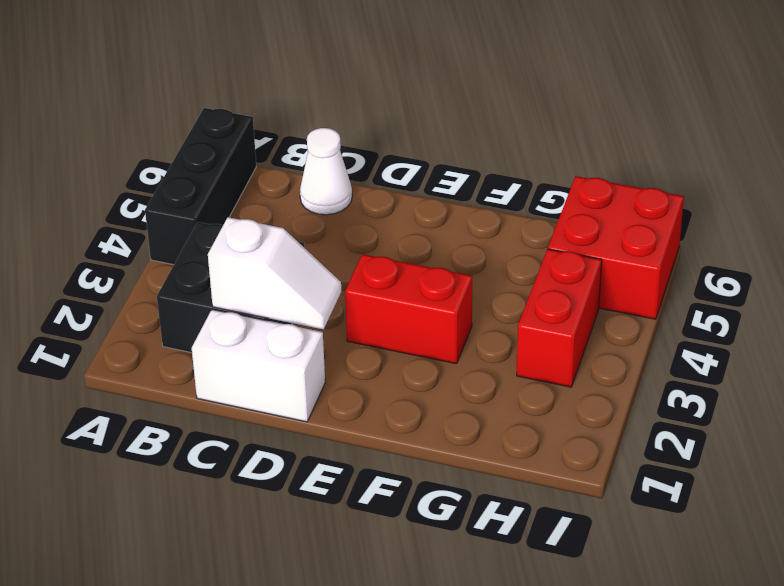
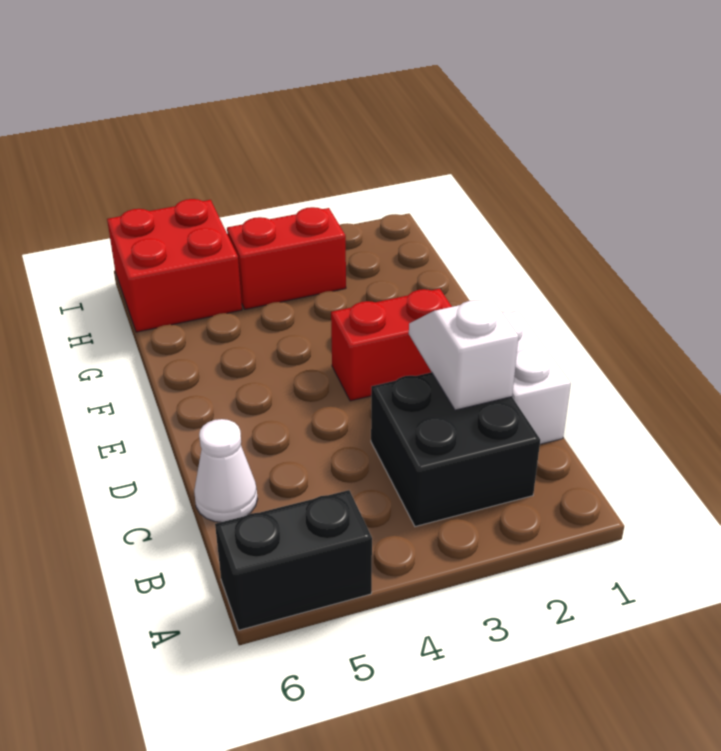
black 1x3 brick [145,108,256,265] -> black 1x2 brick [215,490,372,630]
red 1x2 brick [345,254,472,364] -> red 1x2 brick turned to [331,289,452,401]

